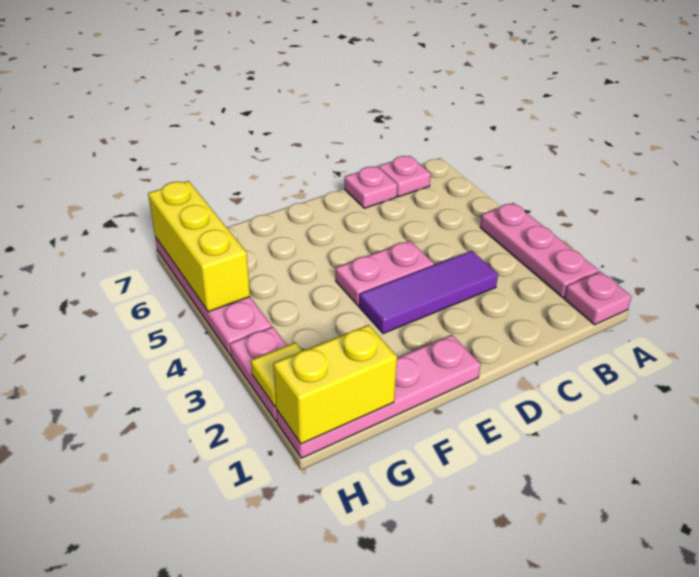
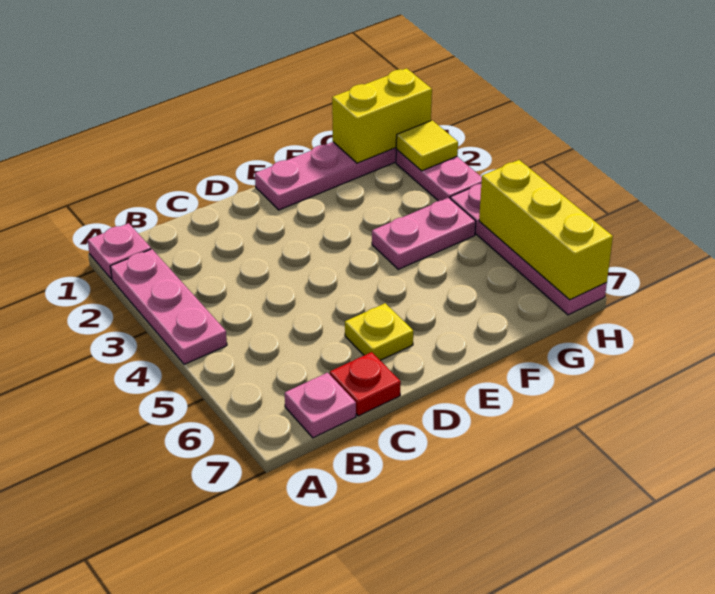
purple 1x3 tile [359,251,498,334] -> none
pink 1x1 plate [345,166,397,208] -> red 1x1 plate [330,352,401,416]
pink 1x2 plate [336,241,434,306] -> pink 1x2 plate moved to [372,198,476,269]
none -> yellow 1x1 plate [345,303,413,360]

